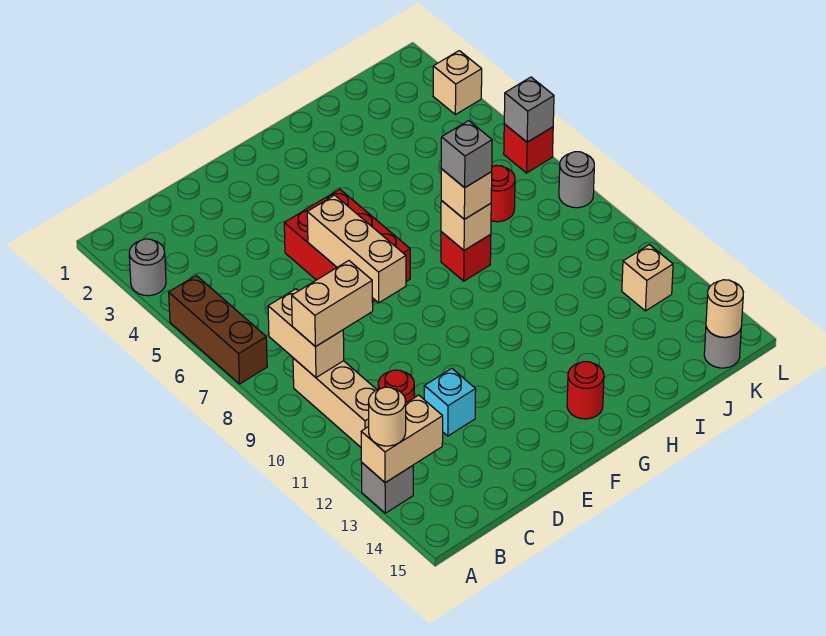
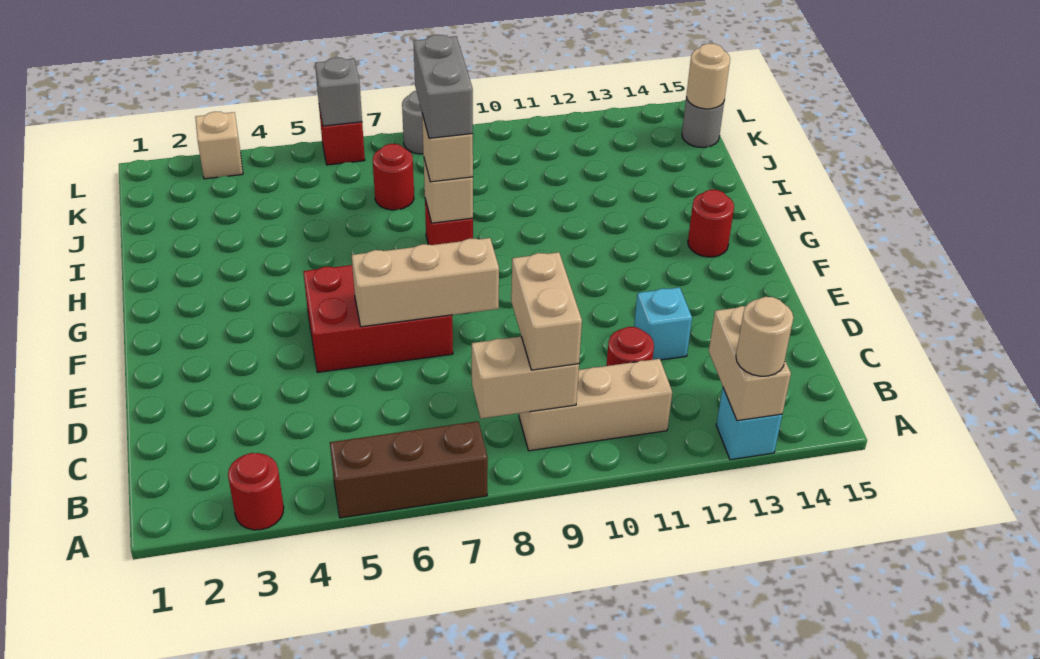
grey 1x1 round brick [129,239,166,296] -> red 1x1 round brick [228,453,284,530]
grey 1x1 brick [361,463,413,513] -> cyan 1x1 brick [716,388,782,460]
grey 1x1 brick [441,121,492,188] -> grey 1x2 brick [413,35,473,138]
tan 1x1 brick [622,245,673,311] -> none

